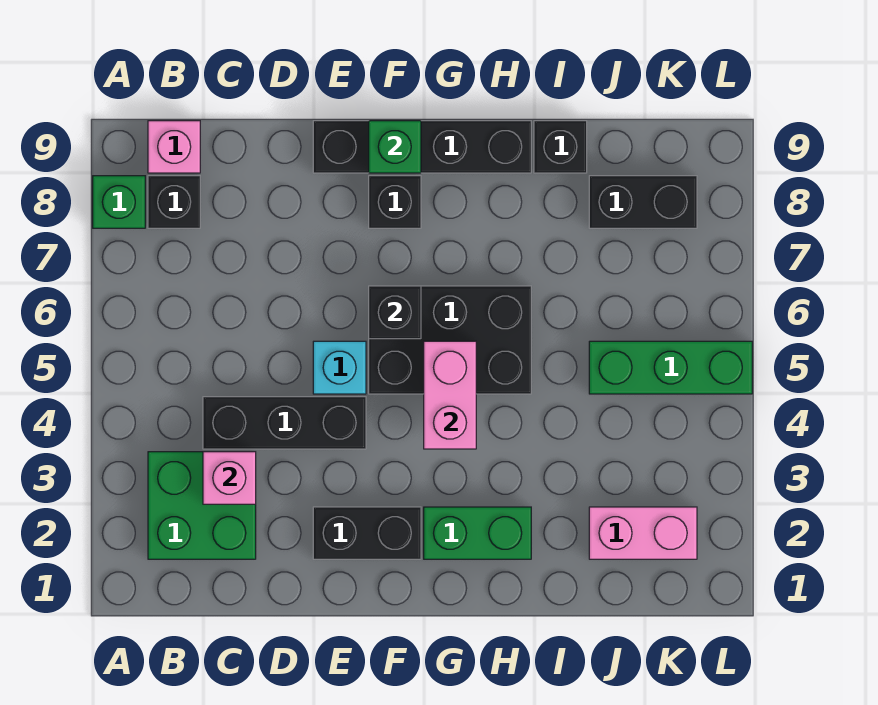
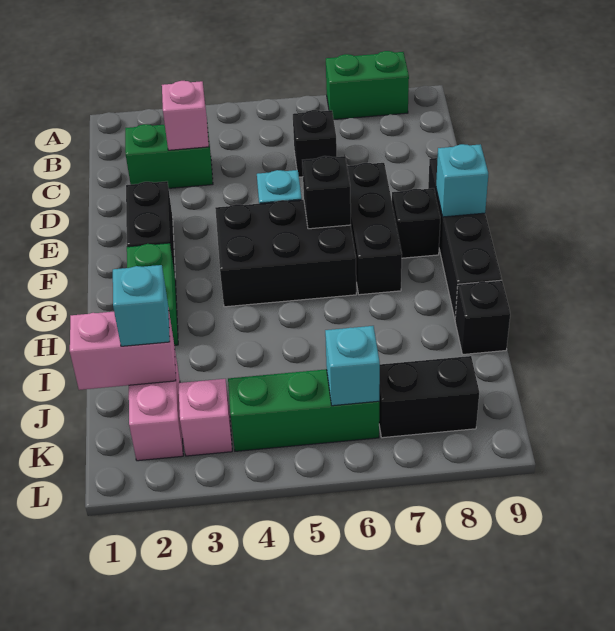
green 1x1 brick [93,176,145,228] -> green 1x2 brick [326,51,409,119]
green 2x2 brick [148,452,256,559] -> green 1x2 brick [125,124,213,188]
black 1x1 brick [148,176,200,228] -> black 1x1 brick moved to [293,110,337,177]
pink 1x1 brick [148,121,200,173] -> pink 1x1 brick moved to [178,379,232,456]
black 1x3 brick [203,397,366,449] -> black 1x3 brick moved to [347,163,402,295]
black 2x3 brick [369,286,531,394] -> black 2x3 brick turned to [215,200,356,307]
green 1x1 brick [369,121,421,173] -> cyan 1x1 brick [436,144,488,217]
pink 1x2 brick [424,341,476,449] -> pink 1x2 brick moved to [70,308,176,390]
none -> cyan 1x1 brick [113,265,170,346]
green 1x3 brick [589,341,752,394] -> green 1x3 brick turned to [228,369,379,451]
black 1x2 brick [589,176,697,228] -> black 1x2 brick turned to [379,356,479,438]
none -> cyan 1x1 brick [325,326,380,406]

